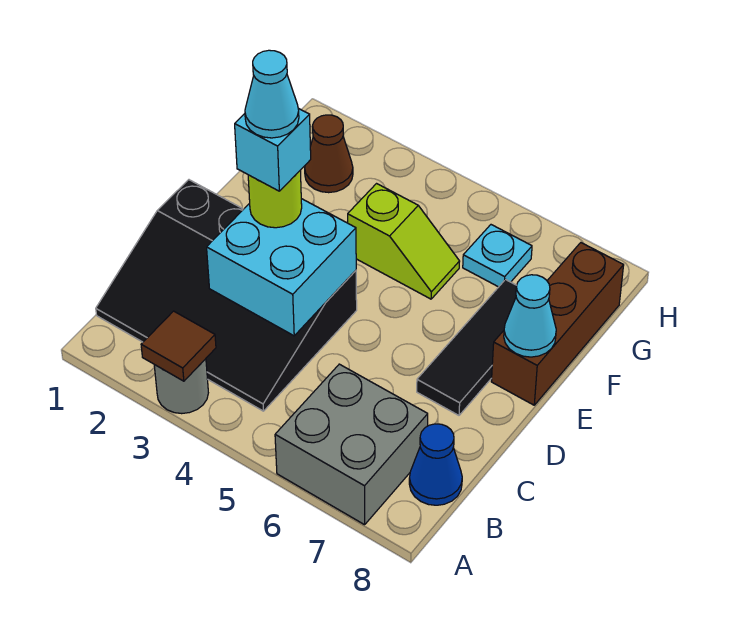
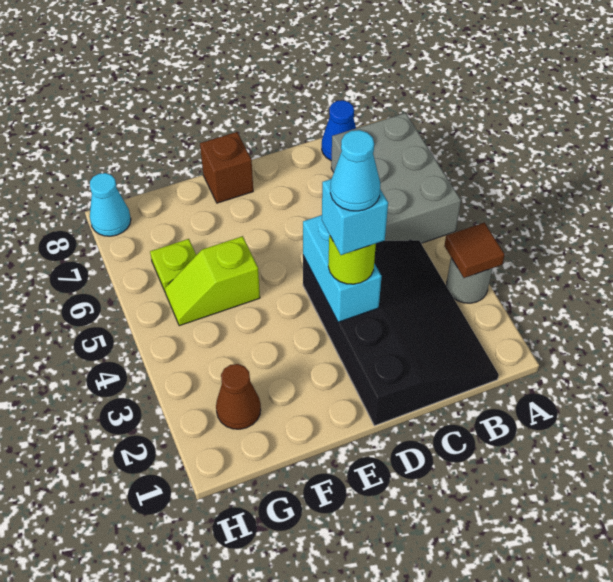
grey 2x2 brick [275,364,428,525] -> grey 2x3 brick [331,113,461,243]
cyan 2x2 brick [207,199,356,336] -> cyan 1x2 brick [303,215,382,322]
black 1x3 tile [417,280,517,415] -> none
brown 1x3 brick [491,243,624,405] -> brown 1x1 brick [200,132,253,203]
cyan 1x1 cone [504,275,556,357] -> cyan 1x1 cone moved to [90,173,131,236]
lime 1x2 slope [348,184,460,299] -> lime 1x2 slope turned to [165,236,260,326]
cyan 1x1 plate [463,225,532,287] -> lime 1x1 plate [150,239,196,291]

